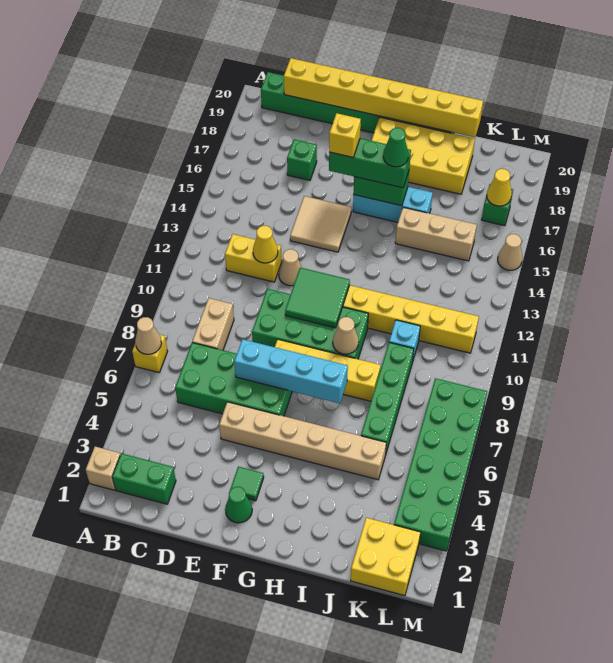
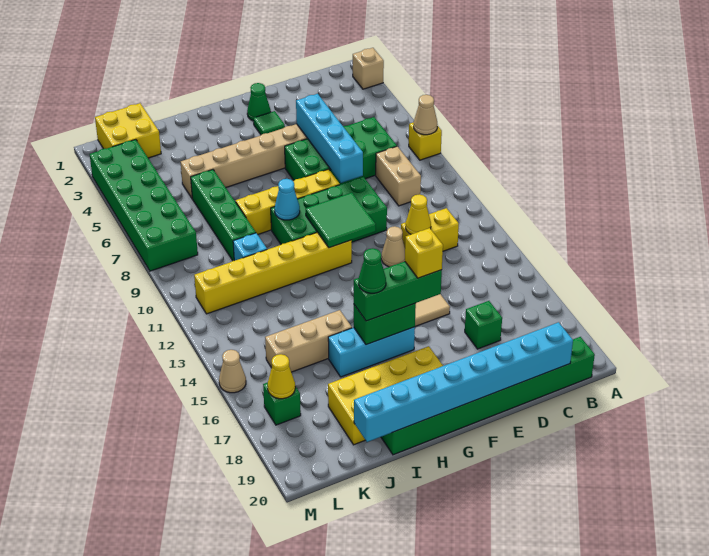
green 1x2 brick [112,453,176,504] -> none
yellow 1x8 brick [284,58,483,137] -> cyan 1x8 brick [354,322,573,442]
cyan 1x4 brick [234,339,348,403] -> cyan 1x4 brick turned to [296,94,363,183]
tan 1x1 cone [333,317,359,354] -> cyan 1x1 cone [275,179,300,220]

